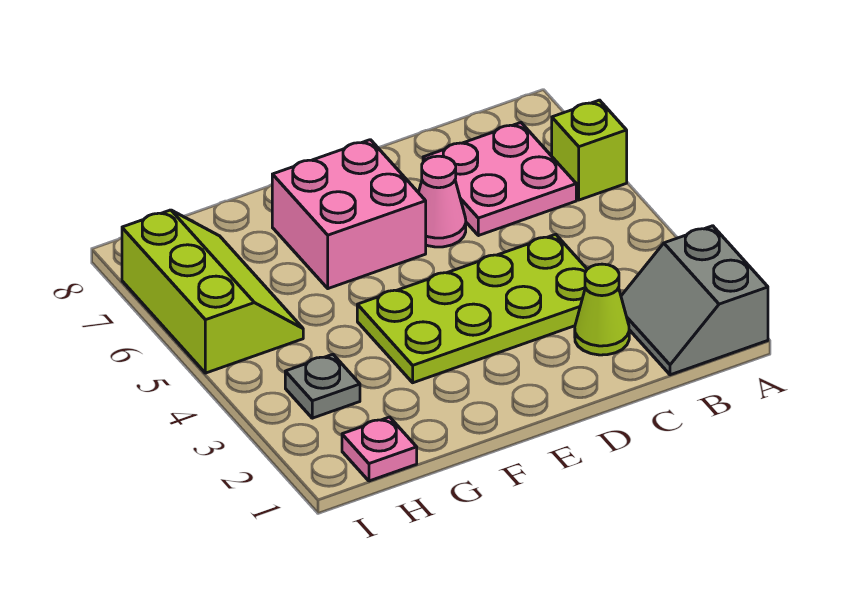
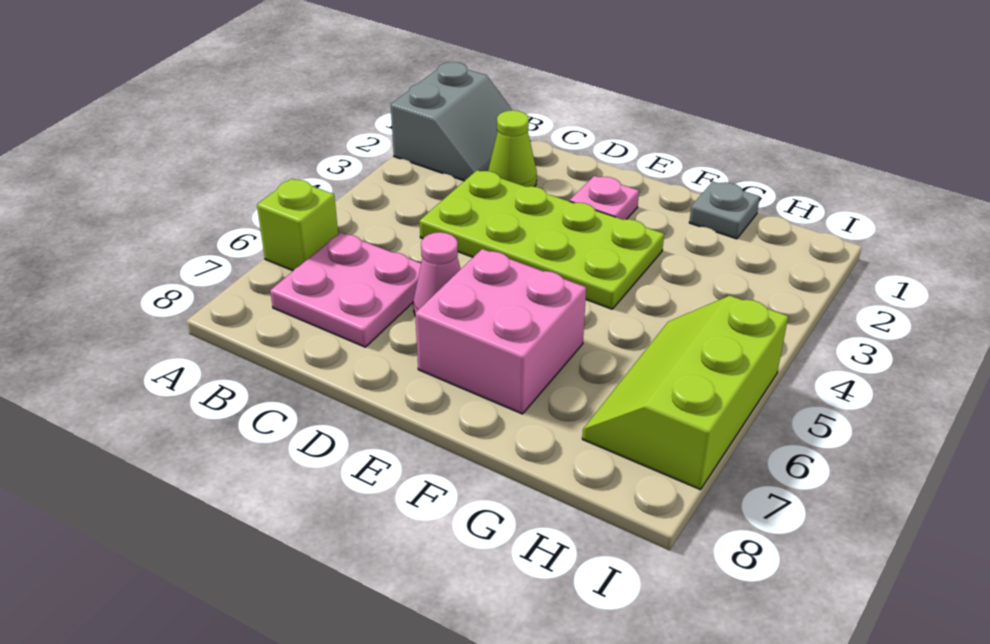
pink 1x1 plate [342,417,417,481] -> pink 1x1 plate moved to [570,176,639,220]
grey 1x1 plate [285,354,360,418] -> grey 1x1 plate moved to [689,182,760,239]

